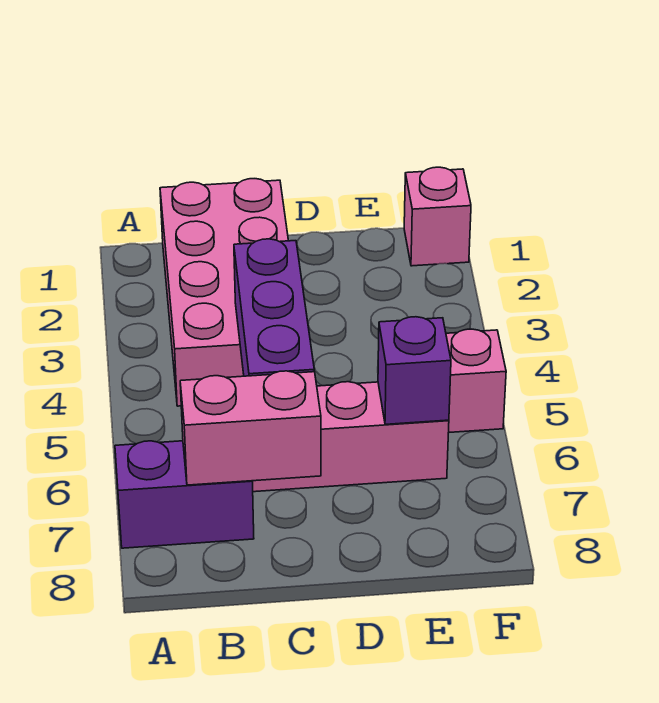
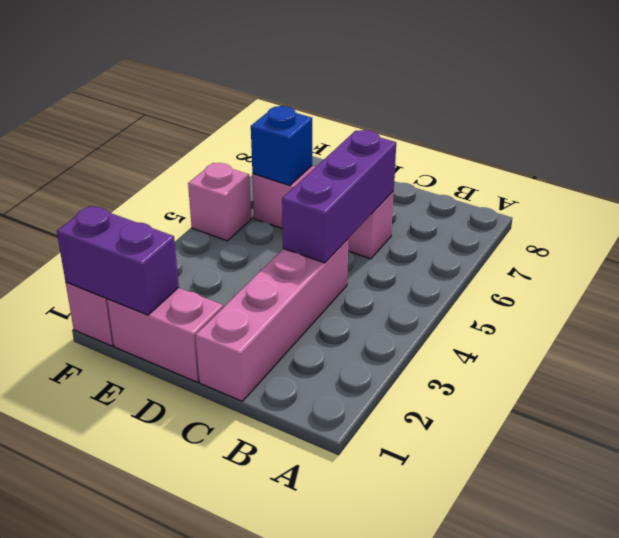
purple 1x2 brick [115,441,254,548] -> purple 1x2 brick moved to [57,206,179,315]
pink 2x4 brick [160,179,288,406] -> pink 1x4 brick [195,239,348,401]
pink 1x2 brick [180,371,321,485] -> pink 1x2 brick moved to [107,288,223,382]
purple 1x1 brick [378,317,451,424] -> blue 1x1 brick [251,106,312,186]

